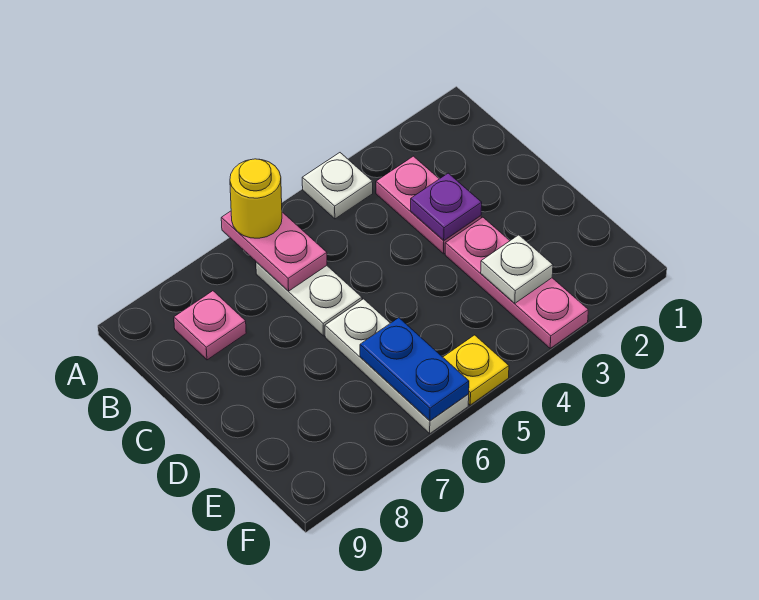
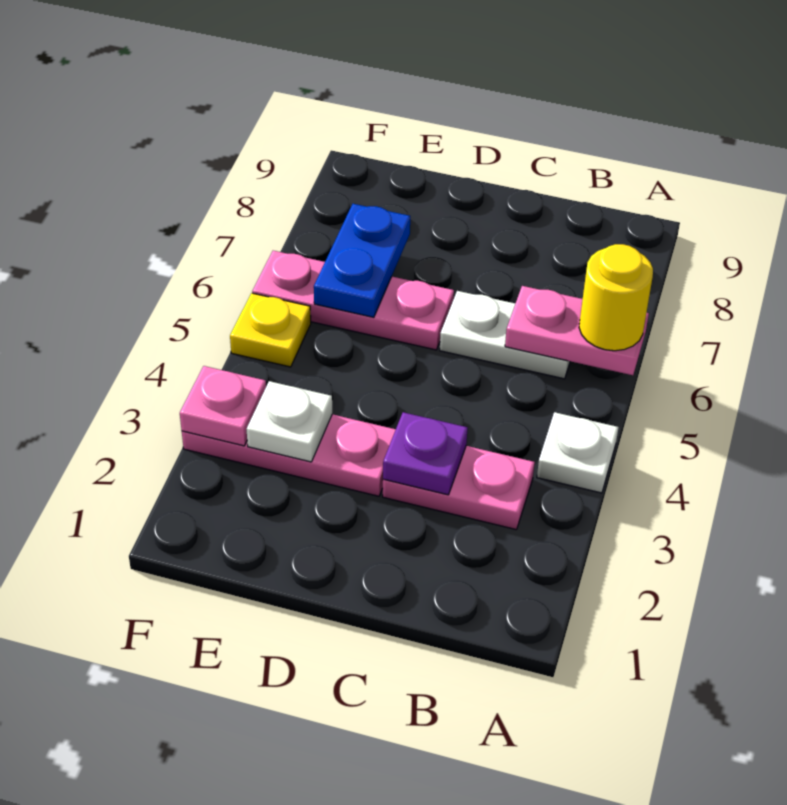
pink 1x1 plate [174,291,246,360] -> pink 1x1 plate moved to [180,366,266,446]
white 1x3 plate [325,299,469,434] -> pink 1x3 plate [252,251,454,350]
blue 1x2 plate [360,318,469,421] -> blue 1x2 plate turned to [314,204,410,317]

